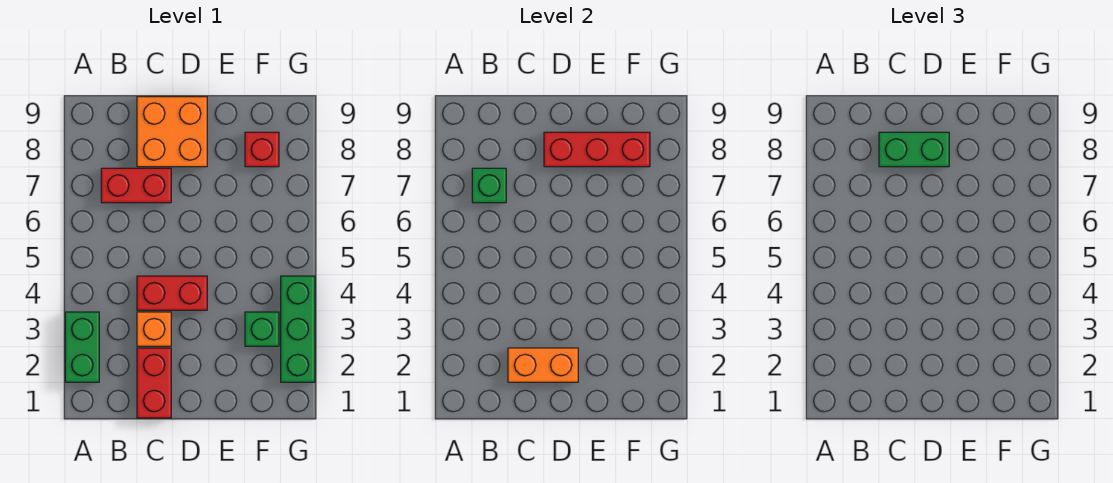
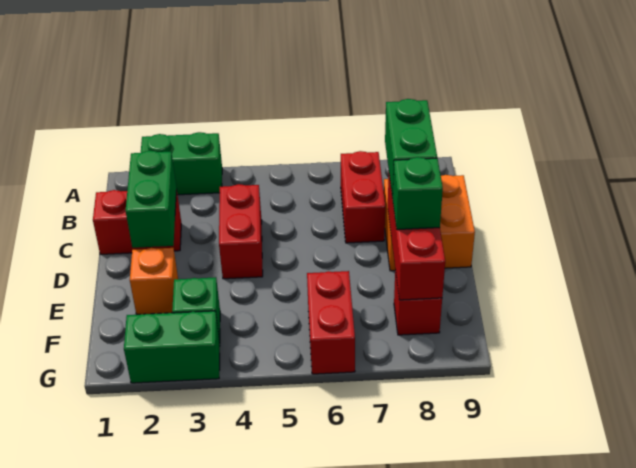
green 1x1 brick [472,168,506,203] -> green 1x1 brick moved to [392,157,443,230]
orange 1x2 brick [508,348,578,382] -> green 1x2 brick [126,151,177,248]
orange 1x1 brick [137,312,171,346] -> orange 1x1 brick moved to [130,248,178,315]
none -> red 1x2 brick [307,271,355,374]
green 1x3 brick [281,276,315,382] -> green 1x2 brick [124,311,220,383]

